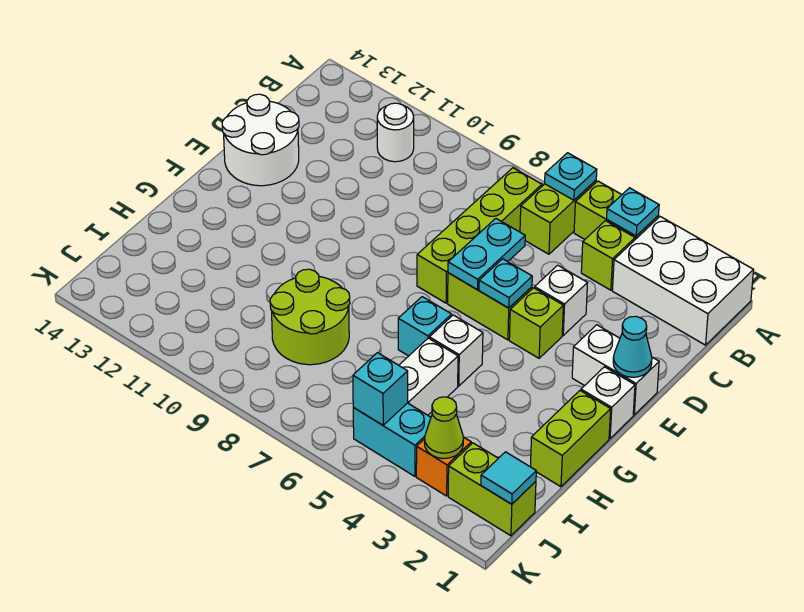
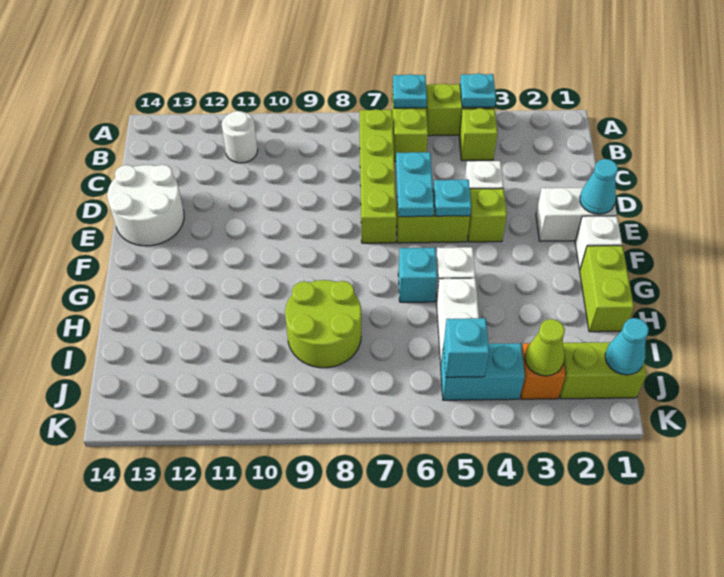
white 2x3 brick [612,217,754,345] -> none
cyan 1x1 tile [481,452,536,504] -> cyan 1x1 cone [605,318,649,375]

